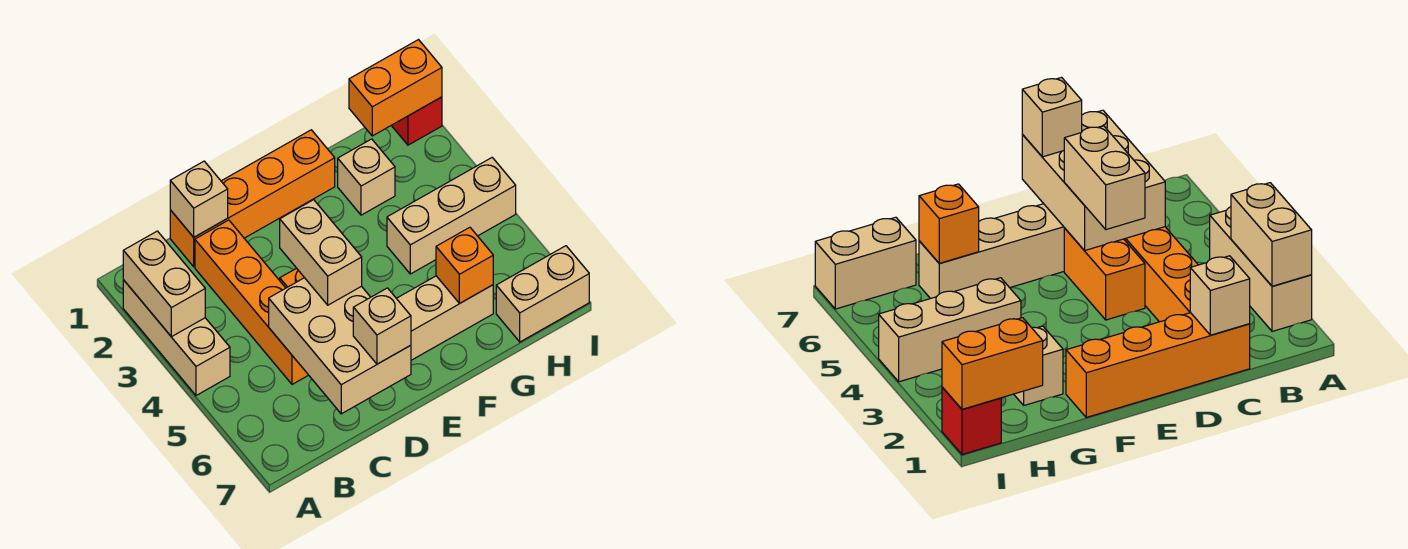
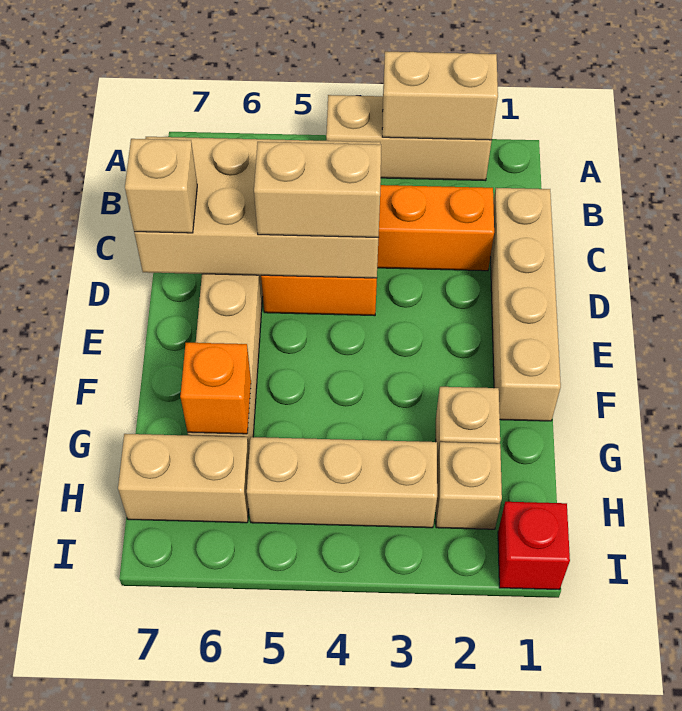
orange 1x4 brick [170,130,335,267] -> tan 1x4 brick [491,188,561,421]
tan 1x1 brick [170,161,228,237] -> tan 1x1 brick moved to [436,442,502,529]
tan 2x3 brick [269,278,411,414] -> tan 2x4 brick [134,137,380,278]
tan 1x3 brick [387,158,516,274] -> tan 1x3 brick turned to [247,437,437,528]
orange 1x2 brick [349,40,442,136] -> none
tan 1x2 brick [496,246,589,342] -> tan 1x2 brick turned to [118,434,249,523]

